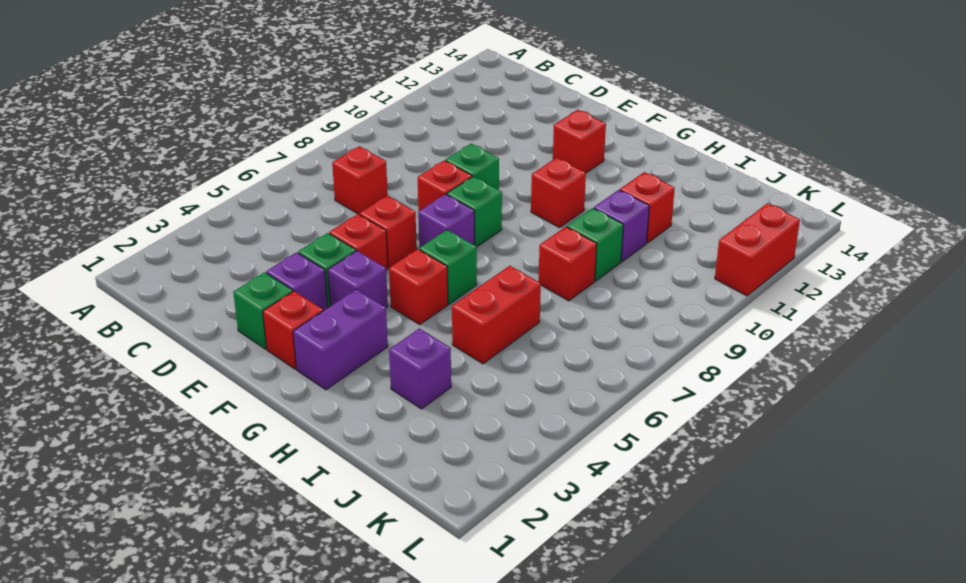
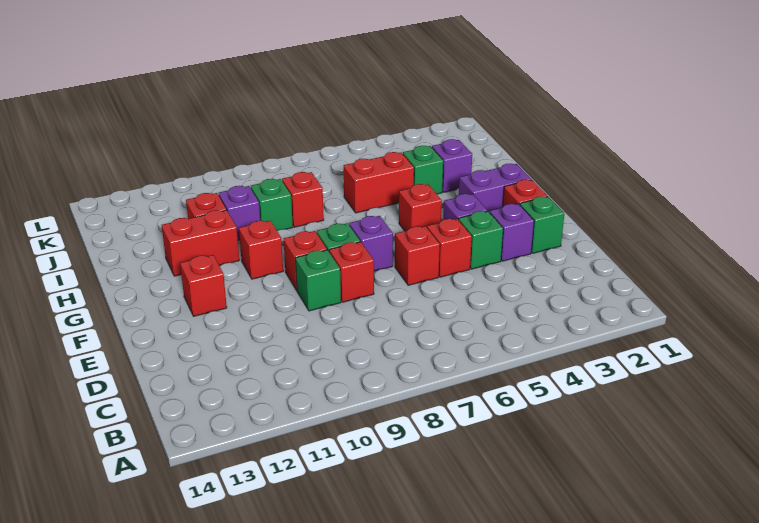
red 1x1 brick [332,146,388,215] -> red 1x1 brick moved to [284,231,327,290]
green 1x1 brick [419,230,477,304] -> green 1x1 brick moved to [403,146,443,194]
red 1x2 brick [715,203,800,296] -> red 1x2 brick moved to [162,210,239,276]

